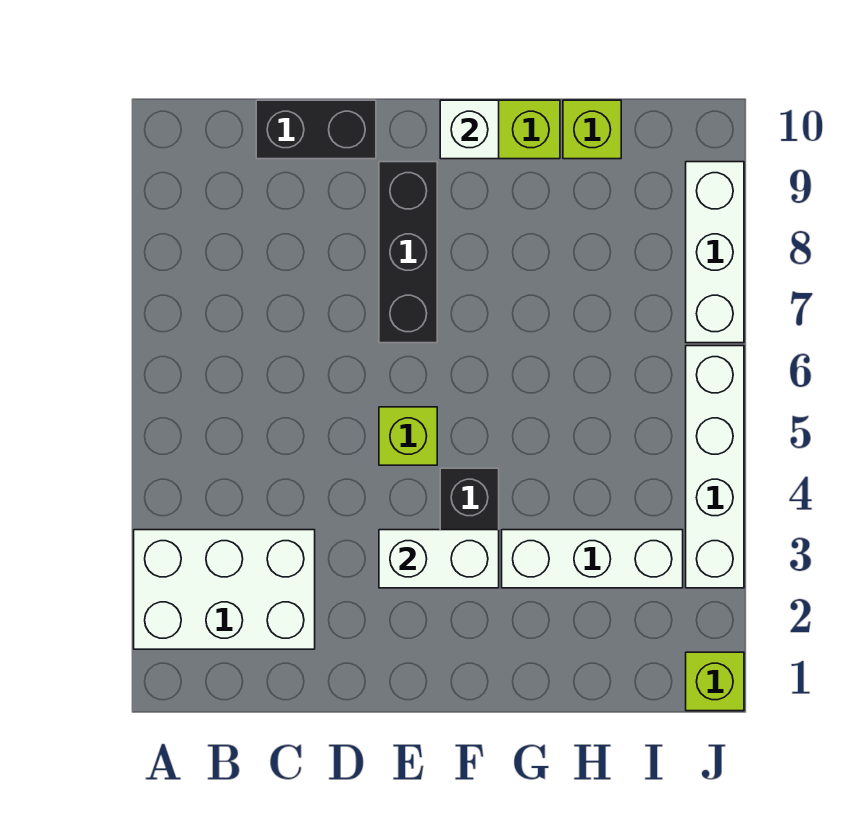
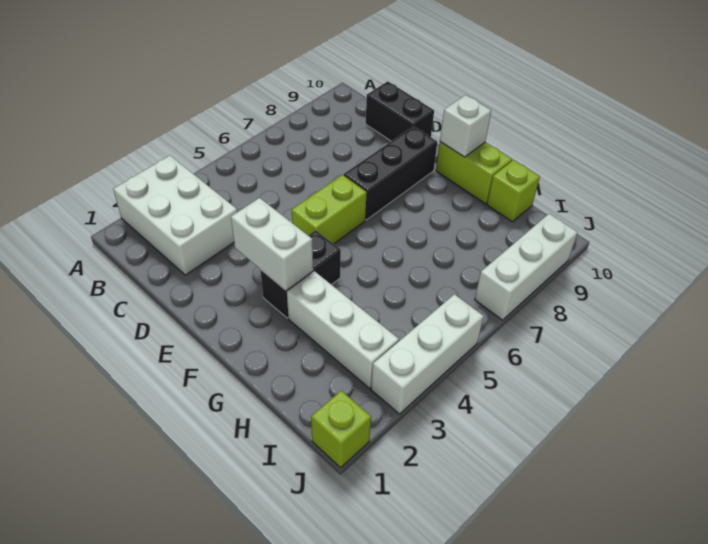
lime 1x1 brick [379,407,437,465] -> lime 1x2 brick [292,175,367,244]
white 1x4 brick [686,346,744,588] -> white 1x3 brick [371,294,484,414]

